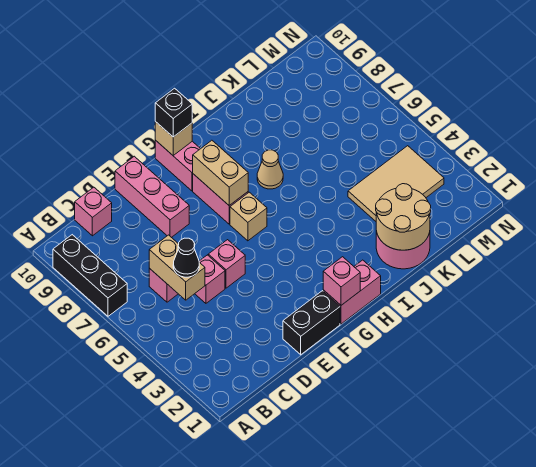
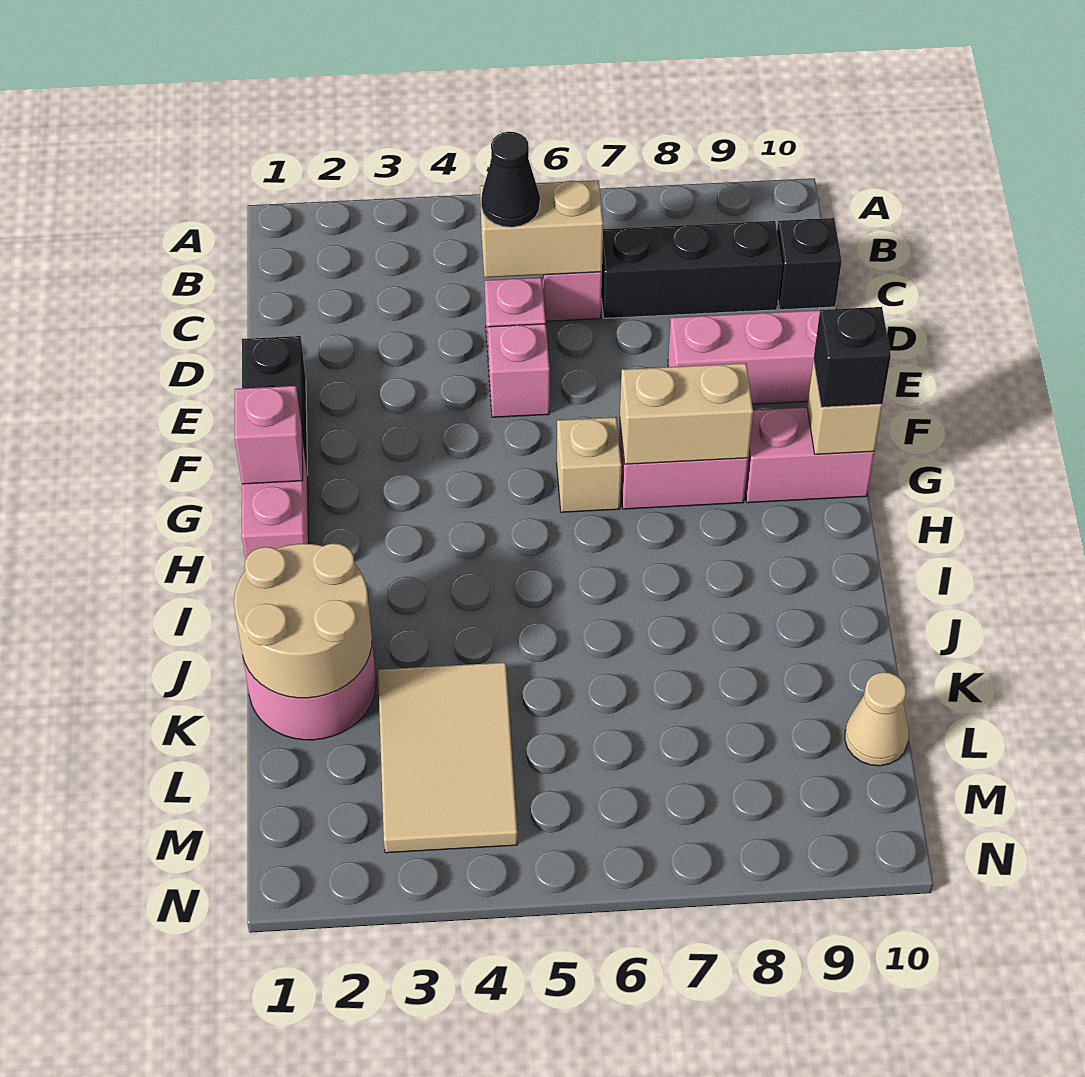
black 1x3 brick [53,235,127,316] -> black 1x3 brick moved to [601,221,782,318]
pink 1x1 brick [75,187,112,236] -> black 1x1 brick [777,218,842,310]
tan 1x1 cone [257,150,283,189] -> tan 1x1 cone moved to [845,672,909,766]

